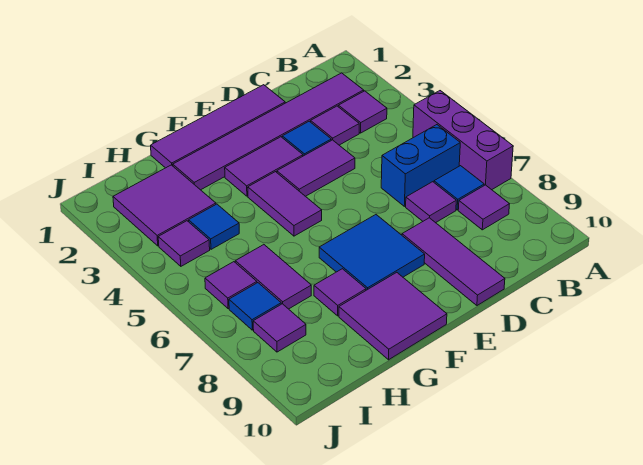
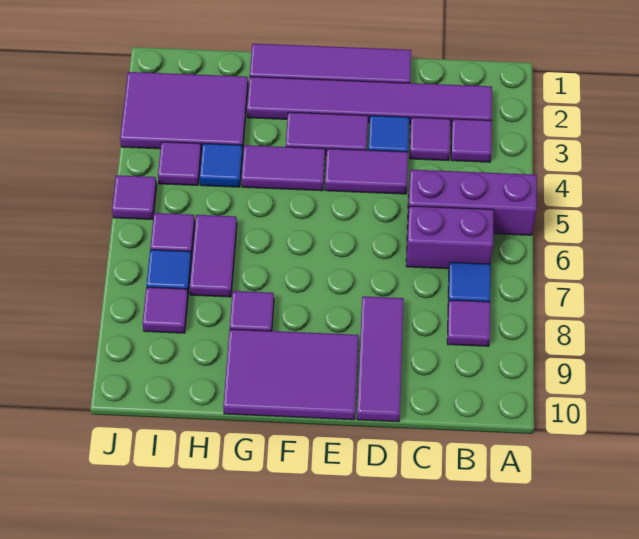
purple 1x3 brick [413,91,513,190] -> purple 1x3 brick turned to [407,170,537,235]
blue 1x2 brick [381,125,460,206] -> purple 1x2 brick [406,206,494,269]
purple 1x1 tile [406,182,456,223] -> purple 1x1 tile moved to [112,175,157,219]
blue 2x2 tile [319,215,425,290] -> none
purple 1x2 tile [248,172,322,236] -> purple 1x2 tile turned to [241,145,325,191]
purple 2x2 tile [339,272,447,360] -> purple 2x3 tile [223,329,358,420]
purple 2x2 tile [113,165,216,246] -> purple 2x3 tile [120,72,248,151]

